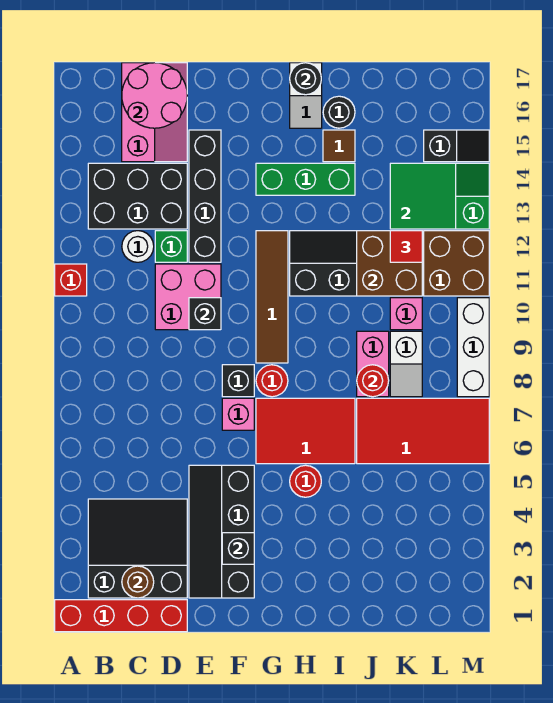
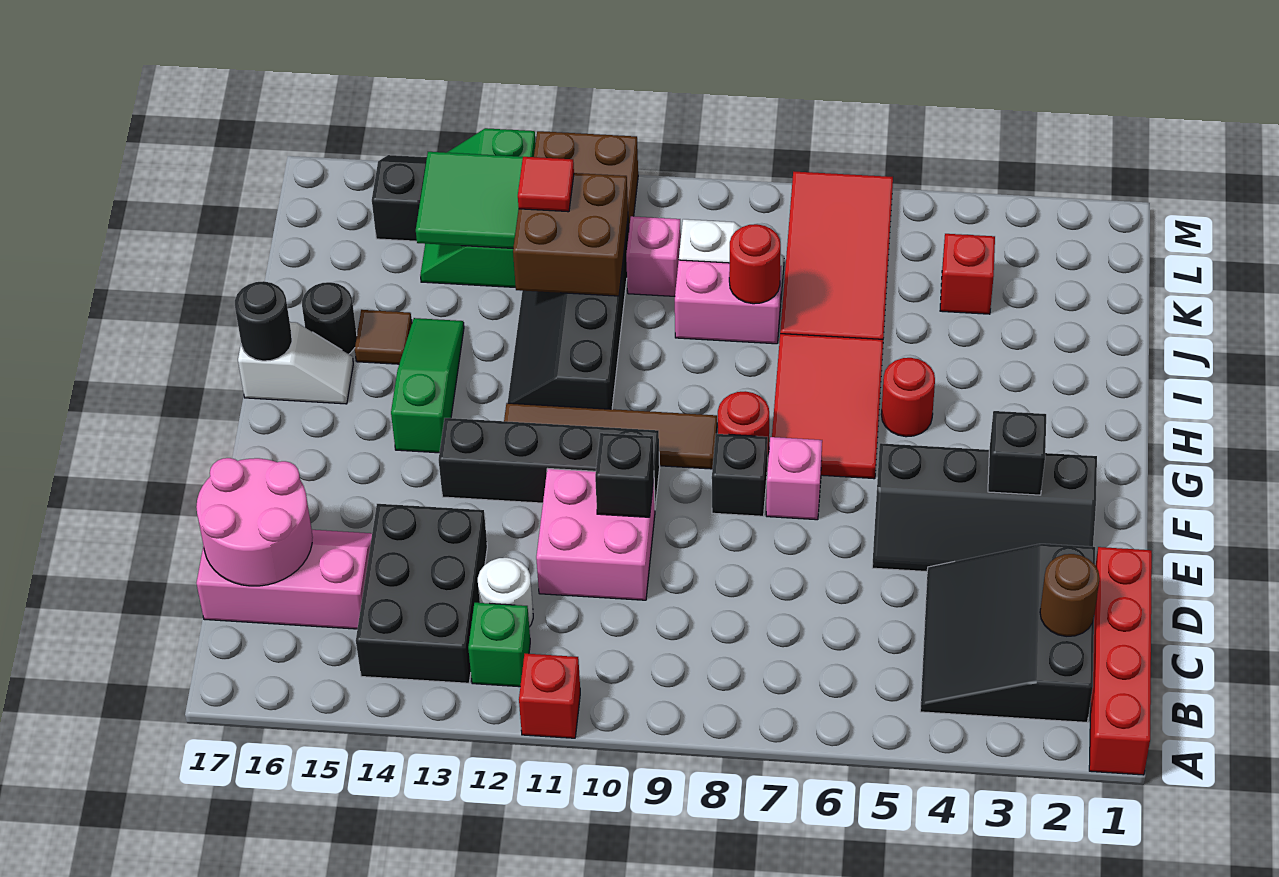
green 1x1 brick [155,231,187,262] -> green 1x1 brick moved to [468,603,530,687]
black 1x4 brick [189,130,221,262] -> black 1x4 brick moved to [439,418,660,508]
green 1x3 brick [256,163,355,195] -> green 1x3 slope [391,318,464,453]
none -> red 1x1 brick [940,234,995,314]
white 1x3 brick [457,298,489,397] -> none

